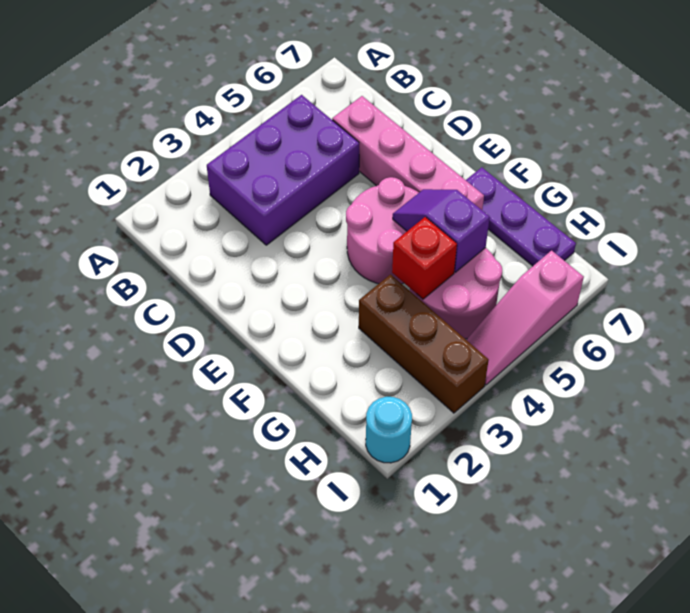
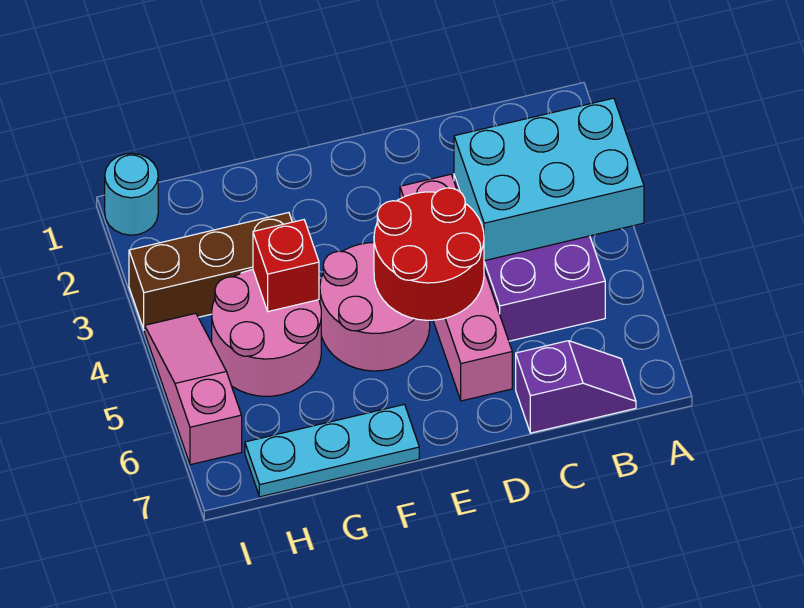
none -> cyan 2x3 brick [454,98,644,261]
pink 1x4 brick [332,96,484,210] -> pink 1x4 brick turned to [400,174,512,401]
none -> red 2x2 round brick [374,188,484,320]
purple 1x2 slope [393,189,490,272] -> purple 1x2 slope moved to [516,341,636,433]
purple 1x3 plate [466,167,576,266] -> cyan 1x3 plate [245,404,419,497]

